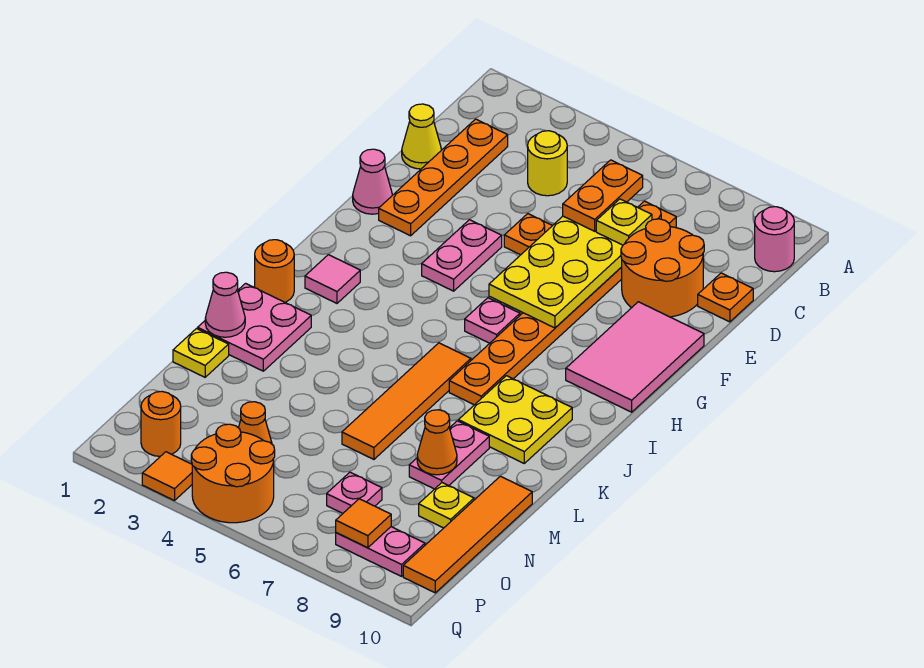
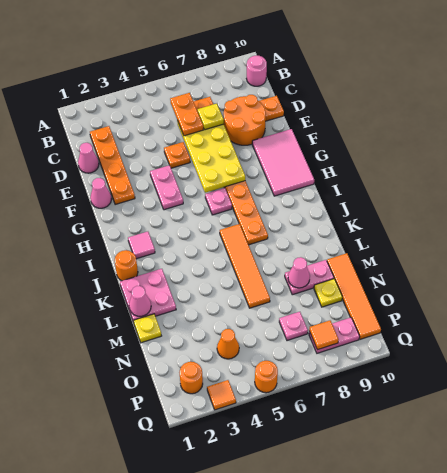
yellow 1x1 round brick [528,131,567,196] -> none
yellow 1x1 cone [402,104,441,169] -> pink 1x1 cone [78,143,99,173]
yellow 2x2 plate [458,376,572,463] -> none
pink 1x2 plate [409,421,489,489] -> pink 1x2 plate turned to [285,260,334,295]
orange 1x1 cone [417,410,457,475] -> pink 1x1 cone [288,257,310,288]
orange 2x2 round brick [191,424,275,523] -> orange 1x1 round brick [255,361,278,393]

